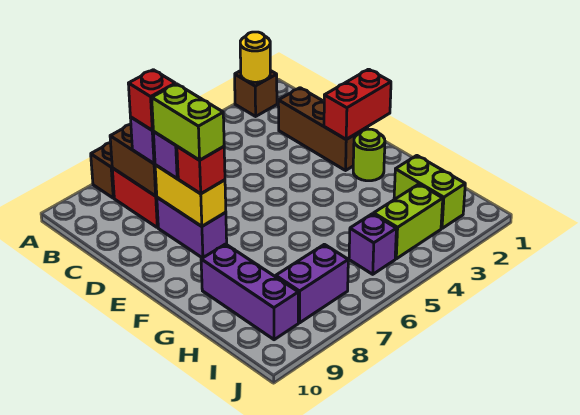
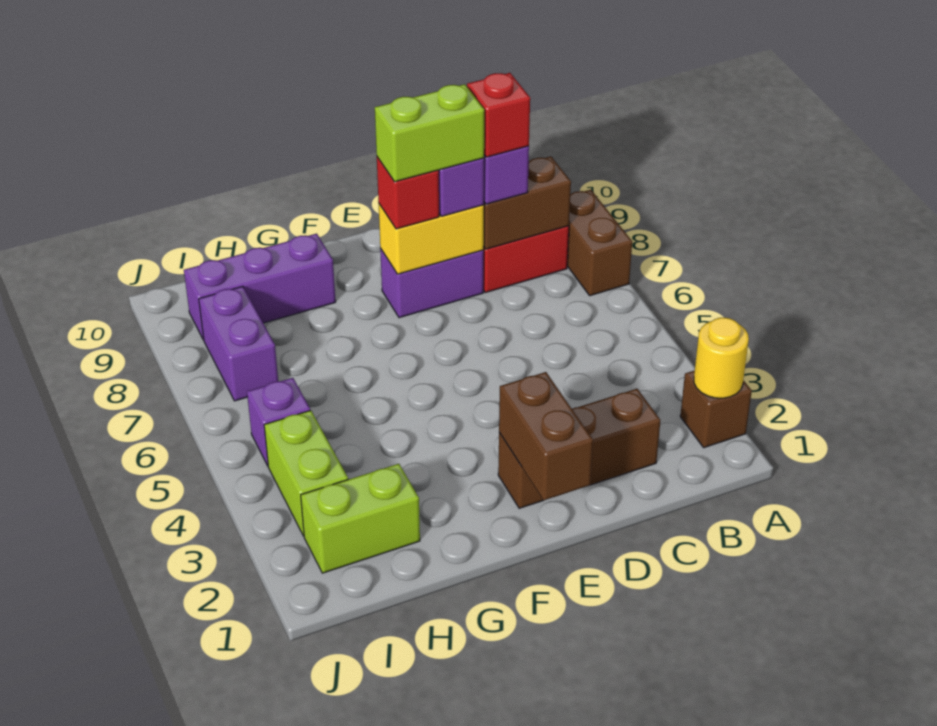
red 1x2 brick [324,69,391,139] -> brown 1x2 brick [499,372,593,500]
lime 1x1 round brick [353,129,385,181] -> none

